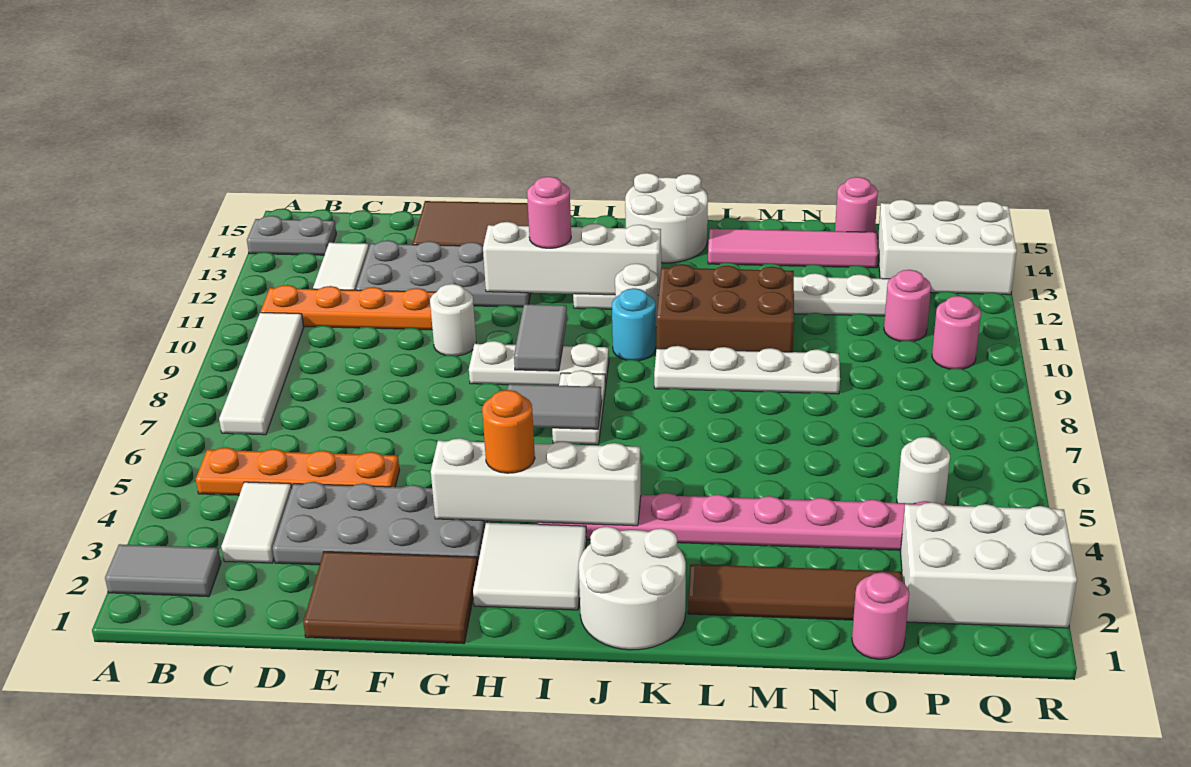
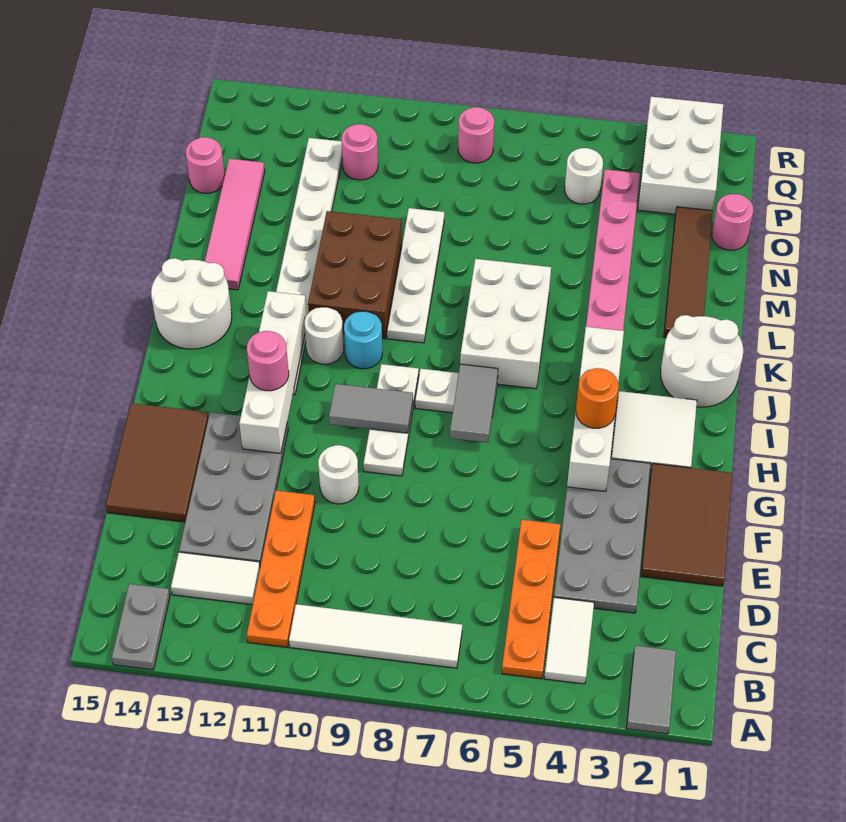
white 1x2 tile [221,482,292,563] -> white 1x2 tile turned to [544,597,594,684]
white 2x3 brick [878,200,1017,295] -> white 2x3 brick moved to [460,259,551,389]
pink 1x1 round brick [932,296,981,369] -> pink 1x1 round brick moved to [458,107,494,163]

